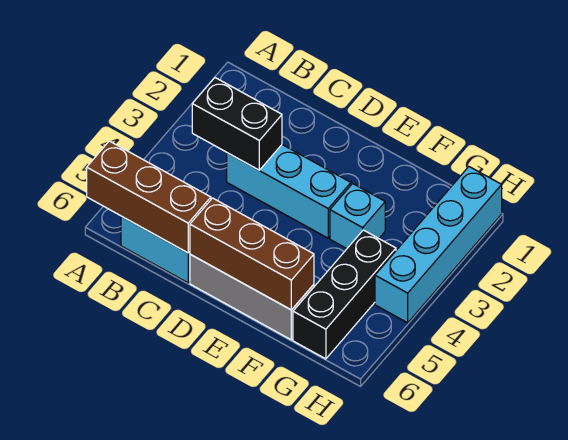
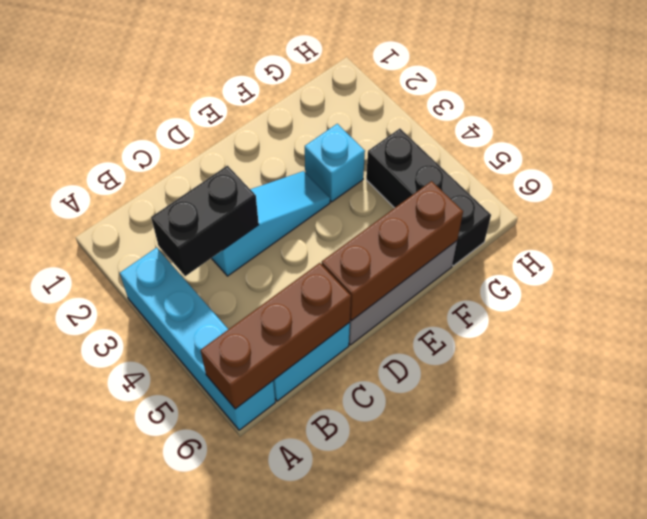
cyan 1x3 brick [227,145,351,238] -> cyan 1x3 slope [212,171,330,276]
cyan 1x4 brick [375,167,502,323] -> cyan 1x4 brick moved to [120,248,275,430]

